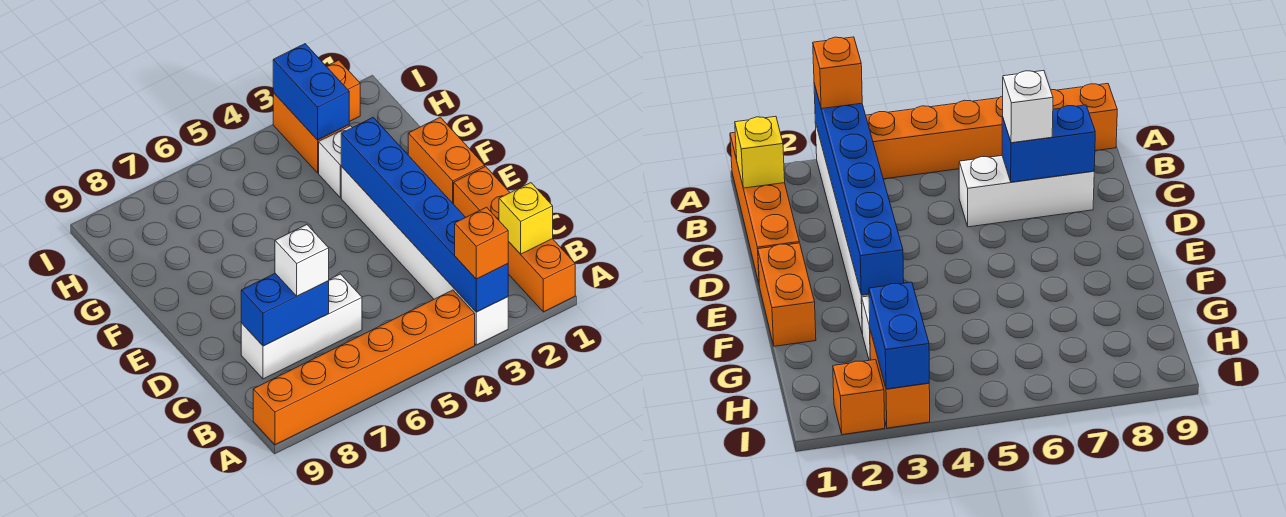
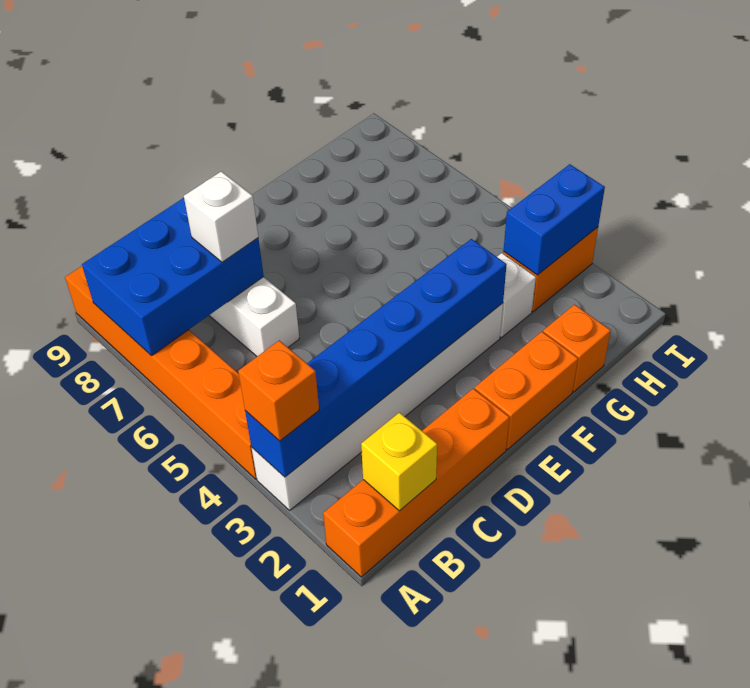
blue 1x2 brick [241,273,329,346] -> blue 2x3 brick [82,198,264,356]
orange 1x1 brick [326,60,360,122] -> orange 1x1 brick moved to [543,305,611,392]

